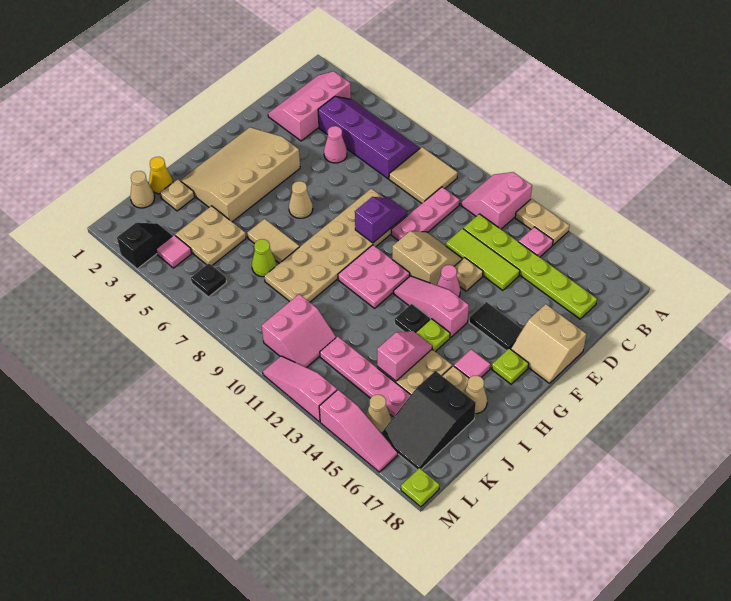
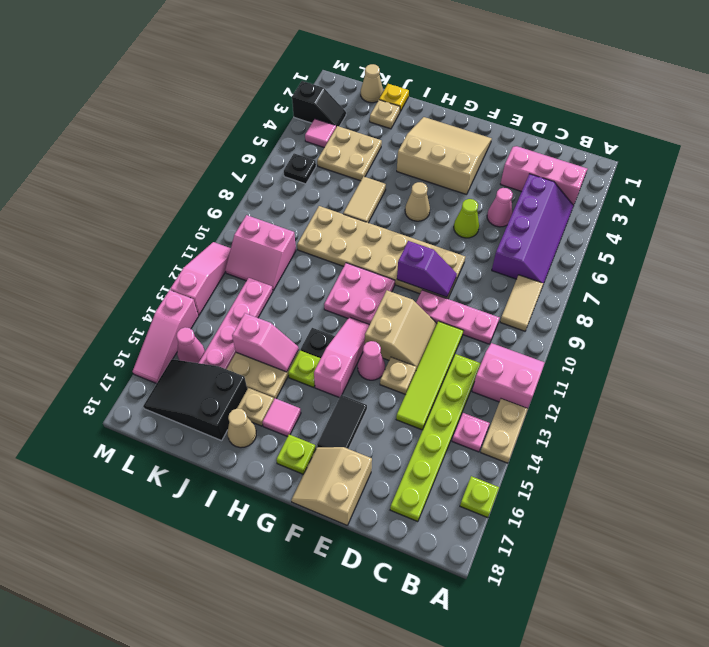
tan 2x2 tile [389,147,458,203] -> tan 1x2 tile [500,275,544,331]
lime 1x3 tile [446,229,520,290] -> lime 1x4 tile [396,321,463,430]
tan 3x4 slope [180,127,300,222] -> tan 3x3 slope [397,117,492,195]
yellow 1x1 cone [149,157,173,194] -> yellow 1x1 plate [379,84,409,111]
lime 1x1 cone [252,239,276,277] -> lime 1x1 cone moved to [454,199,479,238]
tan 1x1 cone [366,395,391,433] -> pink 1x1 cone [176,327,205,363]
lime 1x1 plate [401,468,439,507] -> lime 1x1 plate moved to [460,476,499,518]

